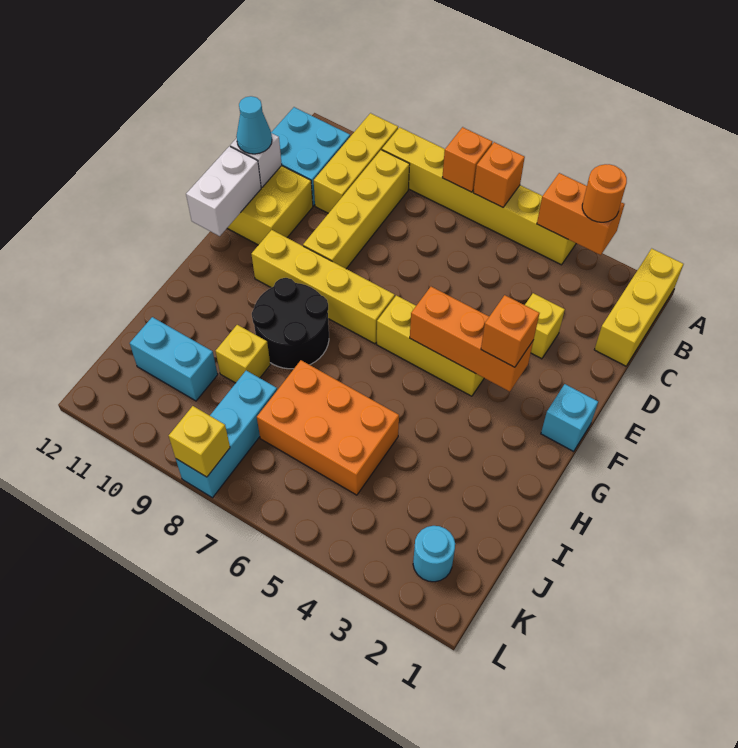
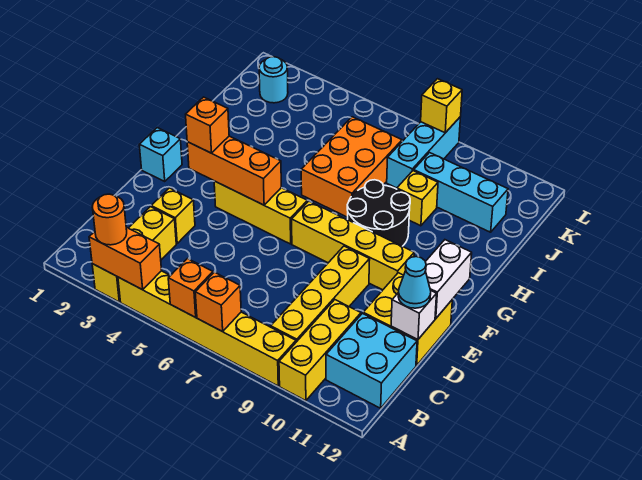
yellow 1x3 brick [594,249,683,366] -> yellow 1x3 brick moved to [92,207,176,302]
orange 2x3 brick [257,360,399,495] -> orange 2x3 brick turned to [301,117,402,217]
cyan 1x2 brick [130,317,218,401] -> cyan 1x3 brick [414,153,508,232]

